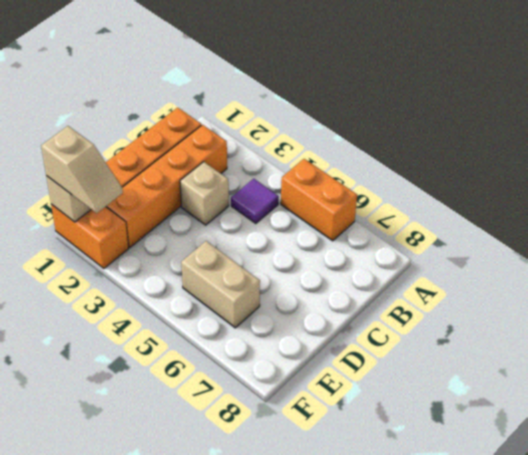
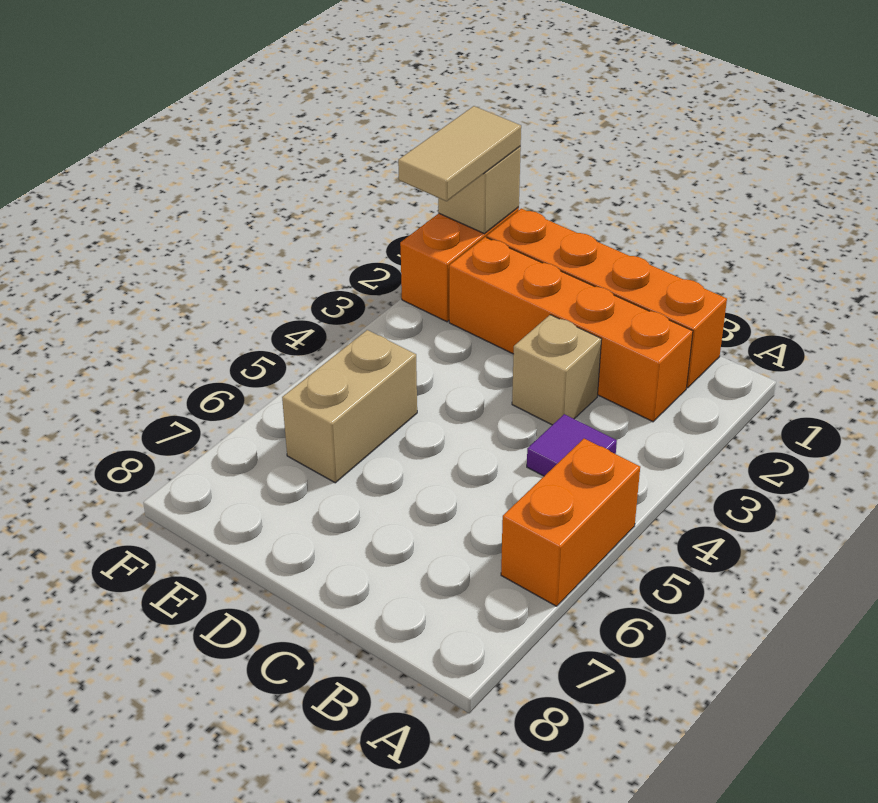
tan 1x2 slope [41,126,123,213] -> tan 1x2 tile [398,106,521,201]

